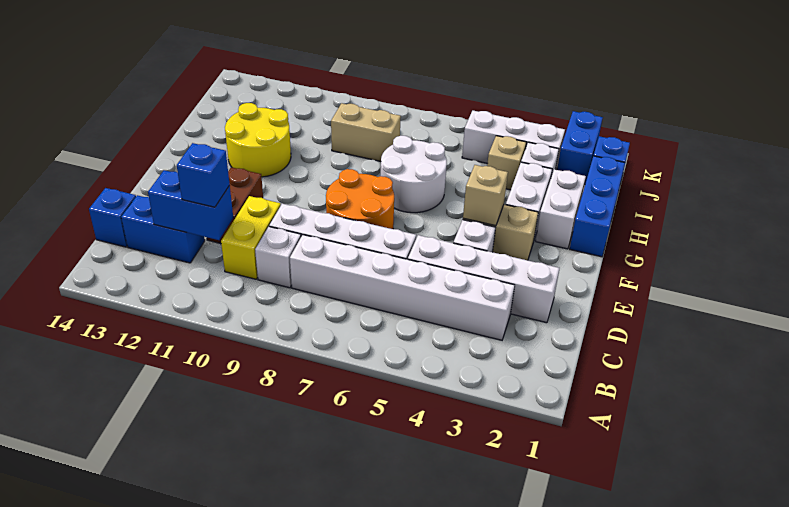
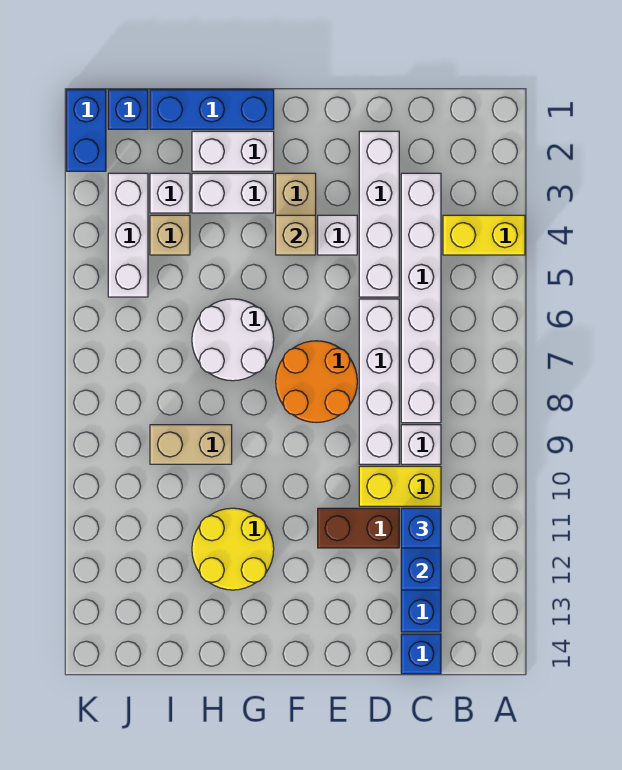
none -> yellow 1x2 brick [443,215,525,255]
tan 1x2 brick [331,103,401,161] -> tan 1x2 brick turned to [150,425,232,464]
blue 1x2 brick [557,111,603,184] -> blue 1x2 brick turned to [66,90,106,171]

